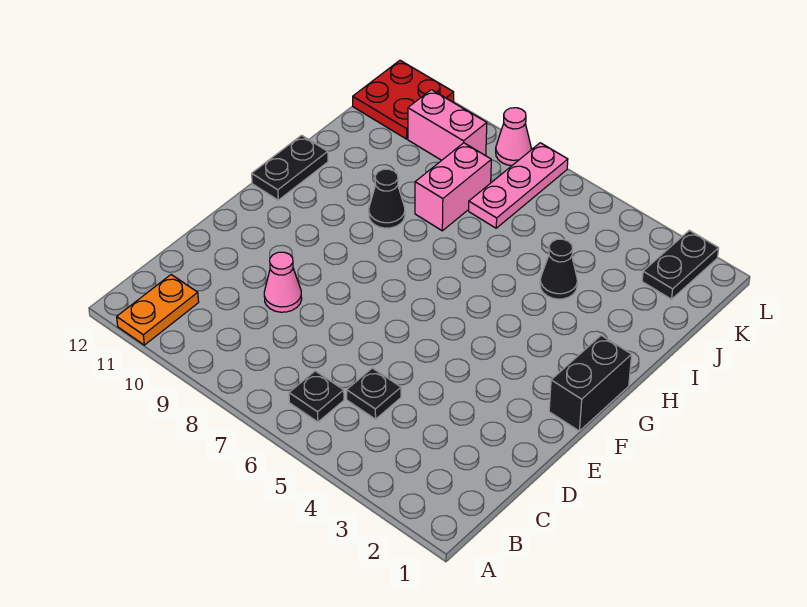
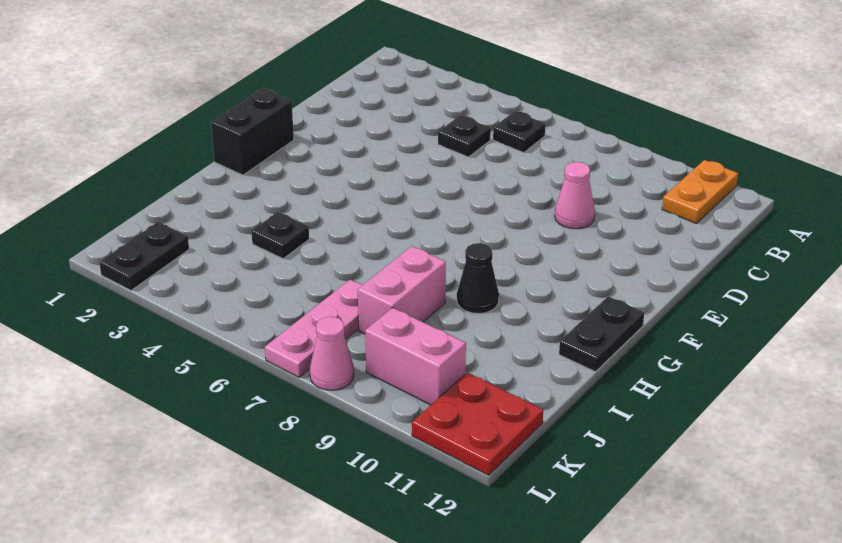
black 1x1 cone [540,239,577,299] -> black 1x1 plate [251,212,309,259]

